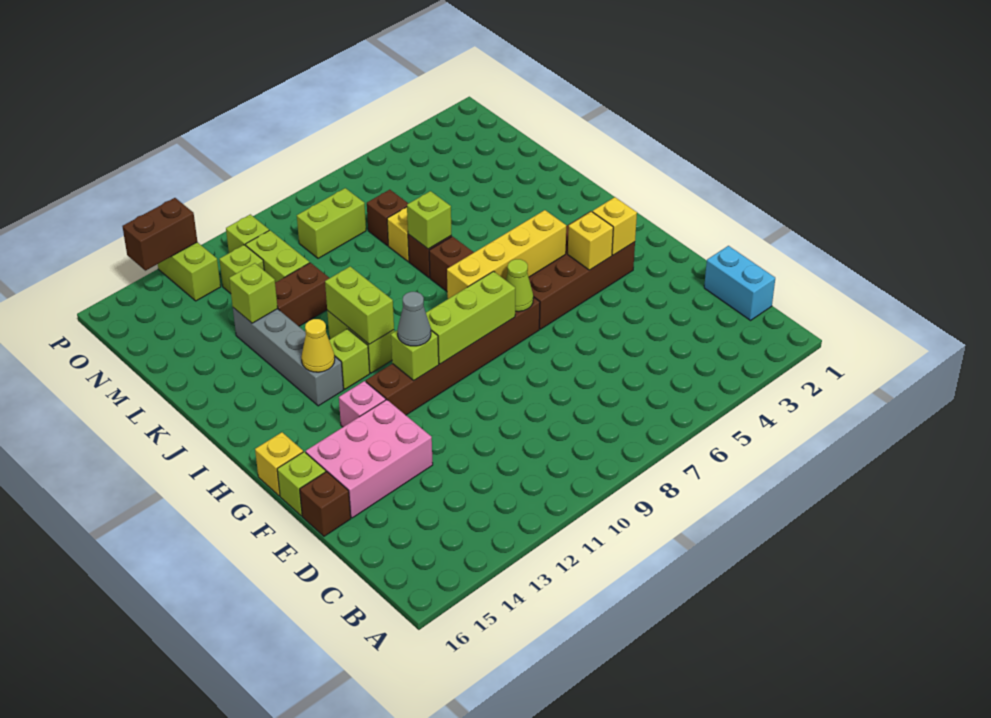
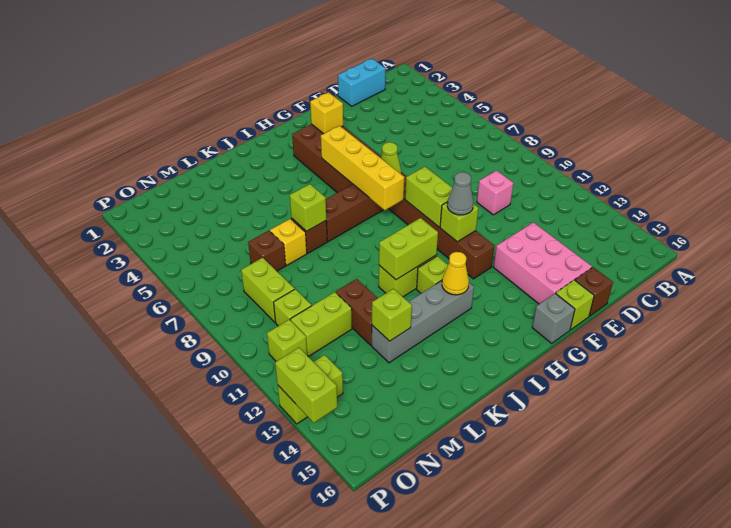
yellow 1x1 brick [568,211,613,270] -> none
lime 1x3 brick [426,271,515,364] -> lime 1x2 brick [405,167,452,227]
pink 1x1 brick [339,381,386,427] -> pink 1x1 brick moved to [477,171,513,215]
yellow 1x1 brick [255,432,303,496] -> grey 1x1 brick [532,293,575,343]
lime 1x1 brick [219,245,264,294] -> lime 1x1 brick moved to [274,289,311,326]
brown 1x2 brick [122,198,197,271] -> lime 1x2 brick [275,348,337,423]

